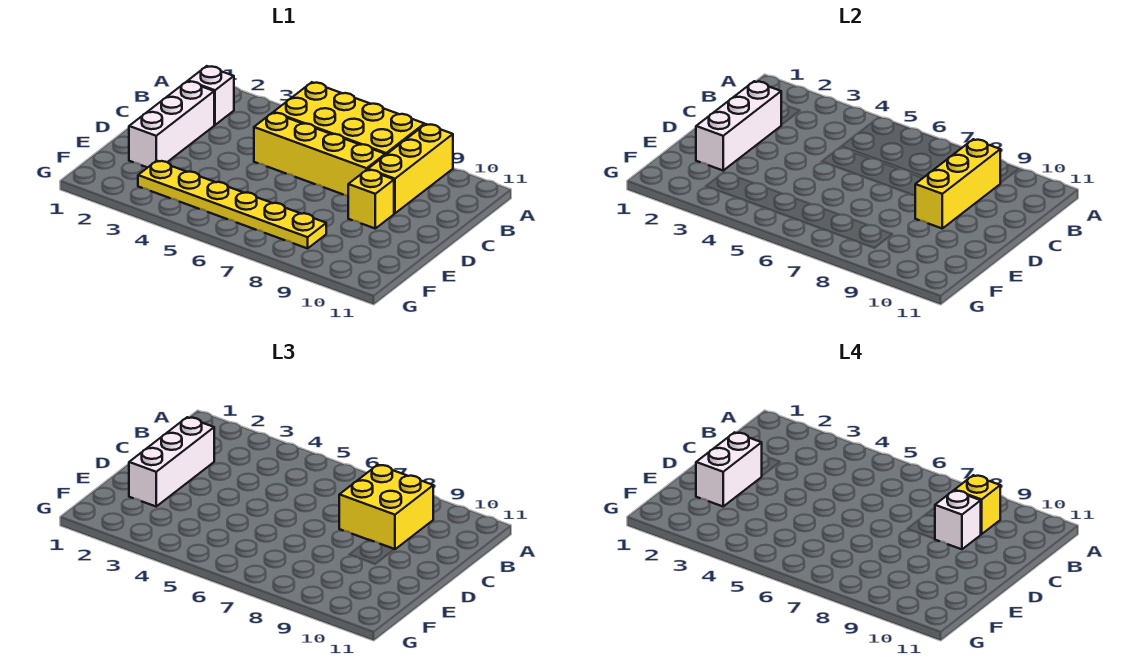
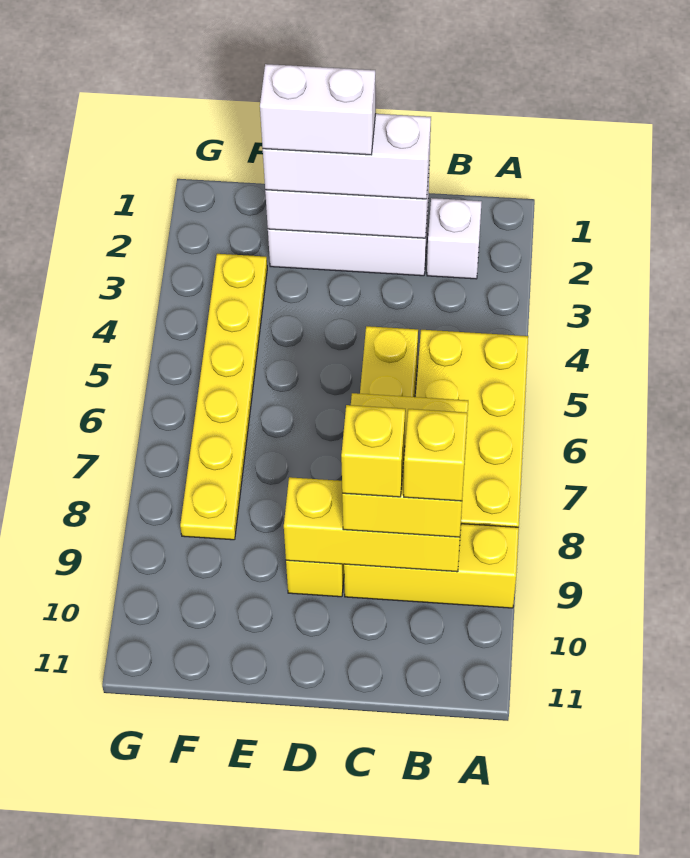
white 1x1 brick [935,490,981,549] -> yellow 1x1 brick [341,405,405,497]

